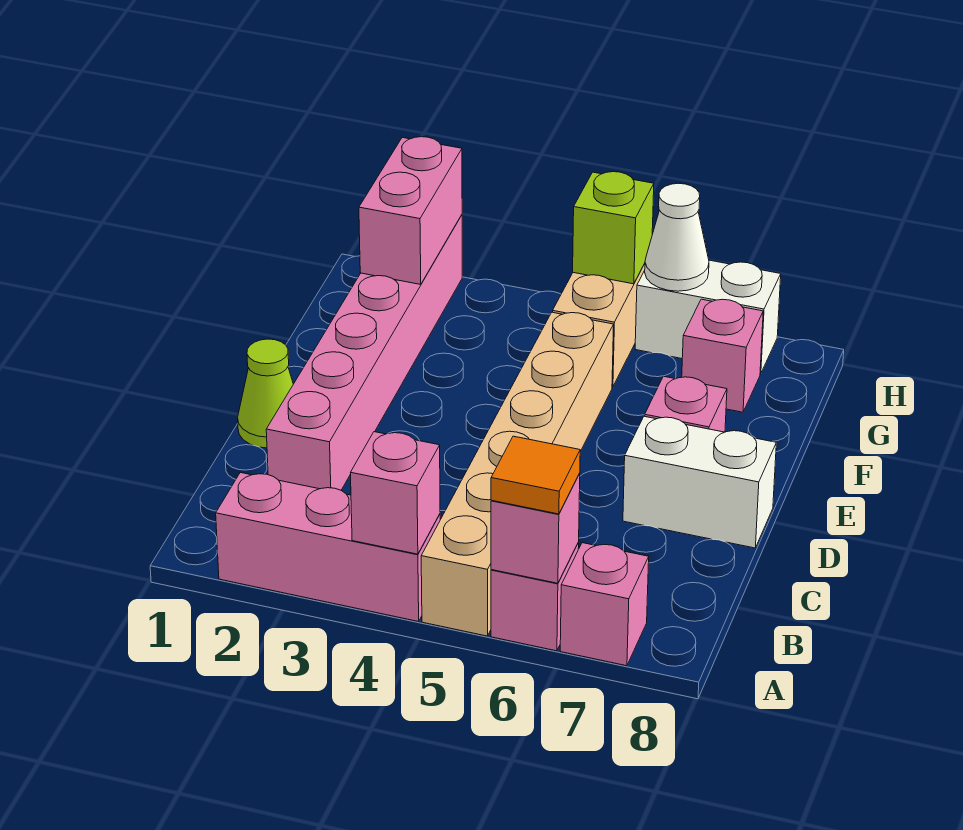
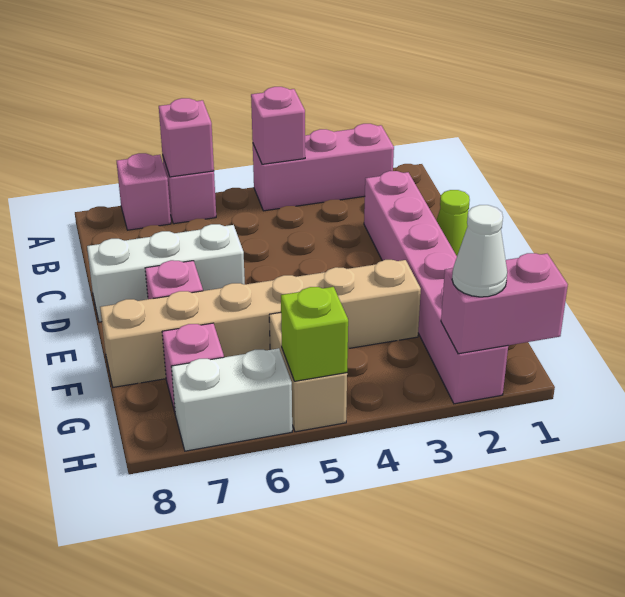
tan 1x6 brick [421,312,614,636] -> tan 1x6 brick turned to [100,260,421,387]
orange 1x1 tile [491,436,580,514] -> none
white 1x2 brick [623,416,776,548] -> white 1x3 brick [87,224,245,322]
pink 1x2 brick [359,137,462,284] -> pink 1x2 brick turned to [441,253,568,354]
white 1x1 cone [645,183,709,291] -> white 1x1 cone moved to [452,205,507,297]

